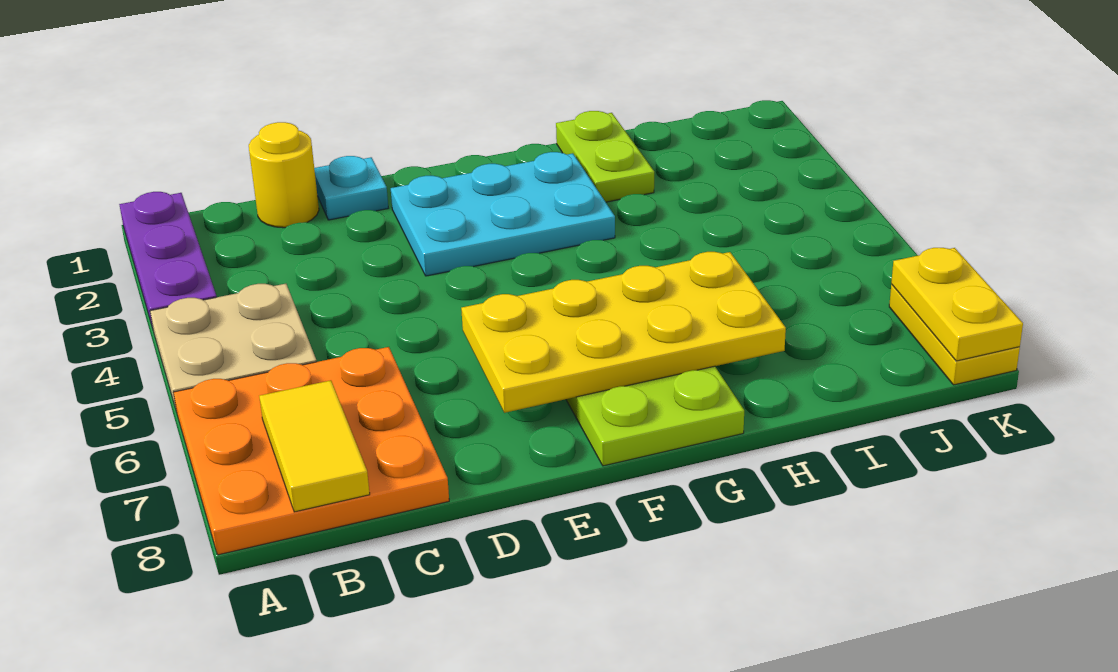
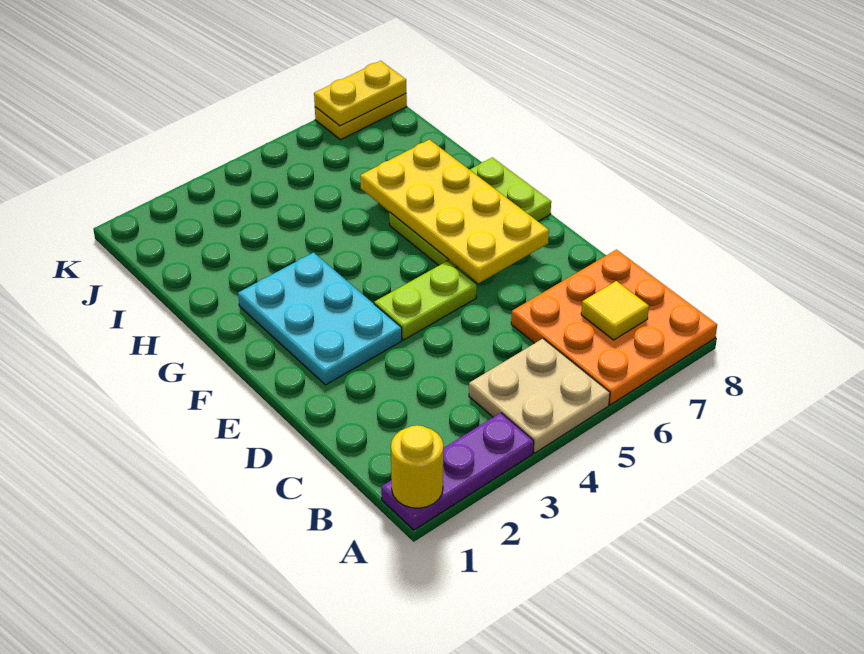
yellow 1x2 tile [259,380,370,512] -> yellow 1x1 tile [581,281,649,340]
yellow 1x1 round brick [249,122,319,228] -> yellow 1x1 round brick moved to [391,425,443,508]
cyan 1x1 plate [314,156,388,220] -> none
lime 1x2 plate [556,111,654,202] -> lime 1x2 plate moved to [374,261,477,340]

